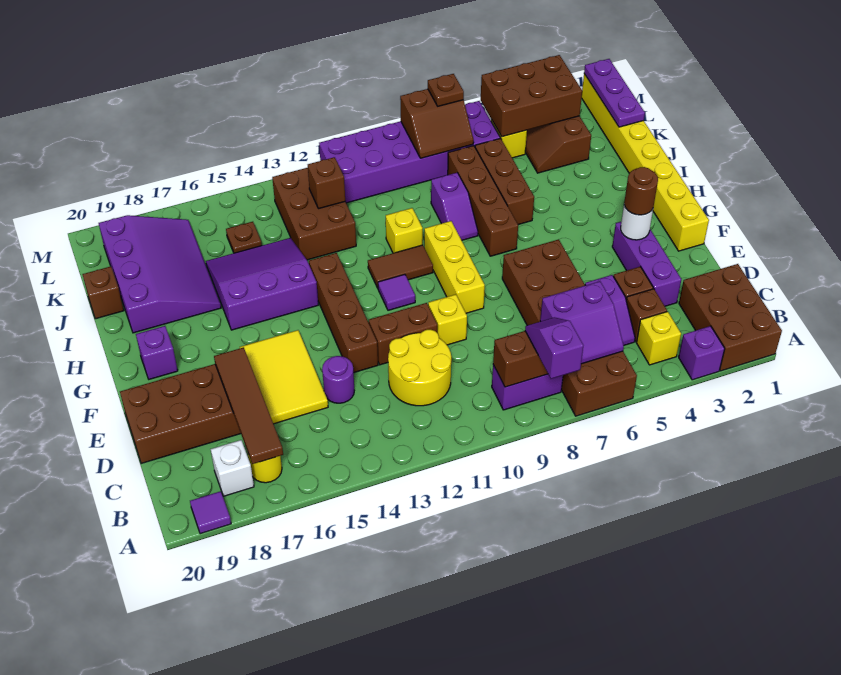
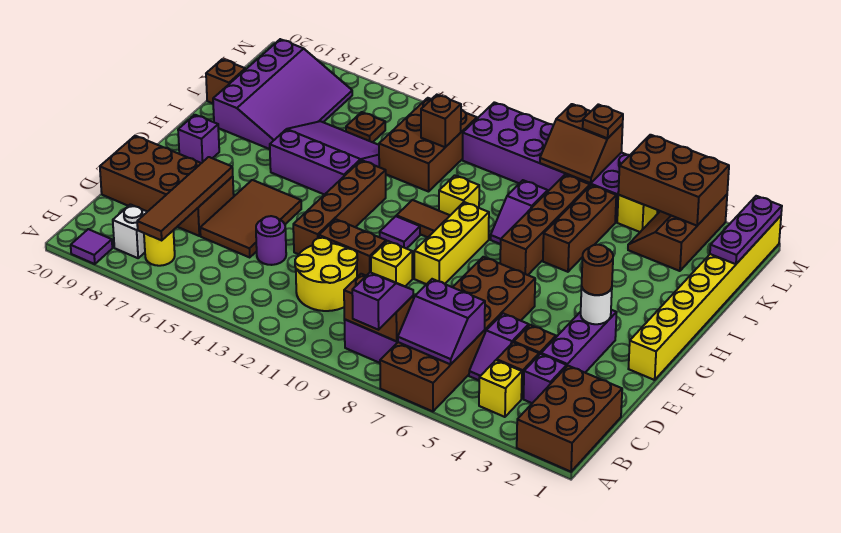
purple 1x1 brick [679,326,725,380] -> purple 1x1 brick moved to [524,354,567,403]
yellow 2x3 tile [240,330,328,424] -> brown 2x3 tile [200,180,301,257]

